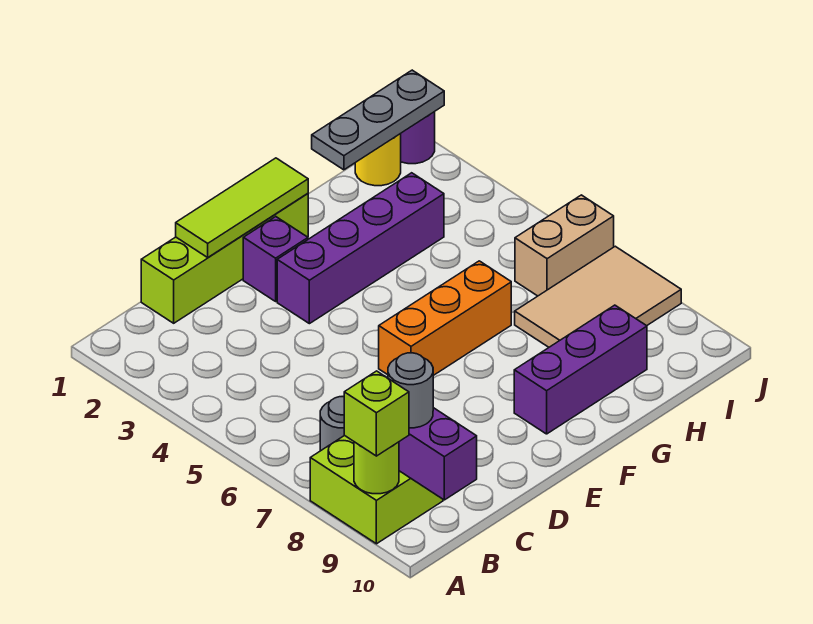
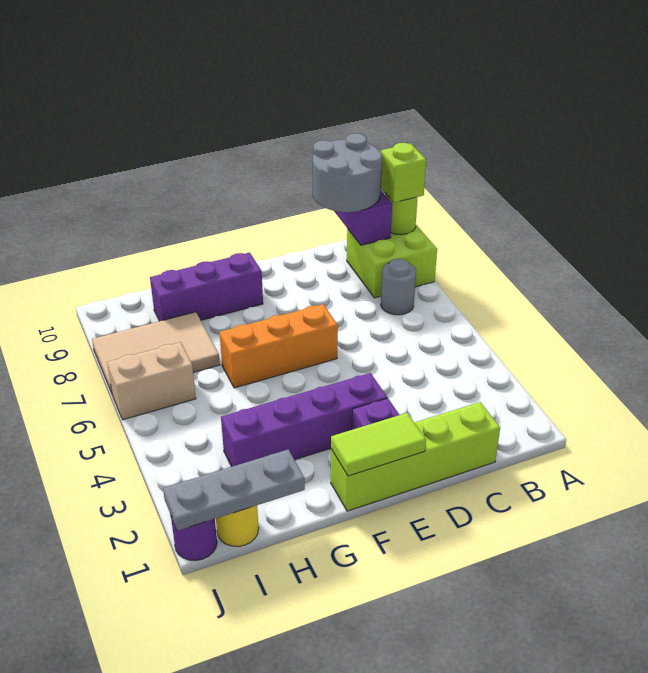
grey 1x1 round brick [388,353,433,428] -> grey 2x2 round brick [313,133,382,212]
lime 1x3 tile [176,158,308,257] -> lime 1x2 tile [331,413,426,476]

